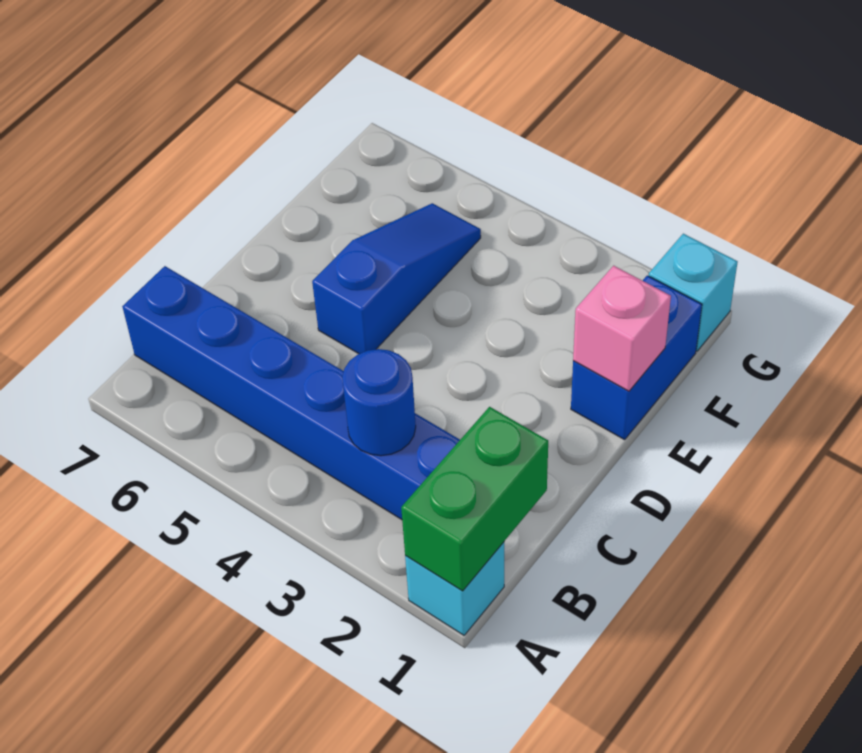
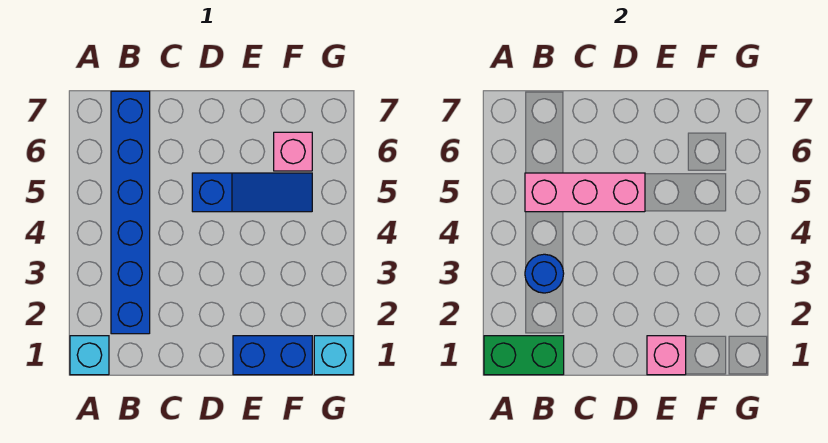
none -> pink 1x3 brick [525,173,645,212]
none -> pink 1x1 brick [274,132,312,171]

